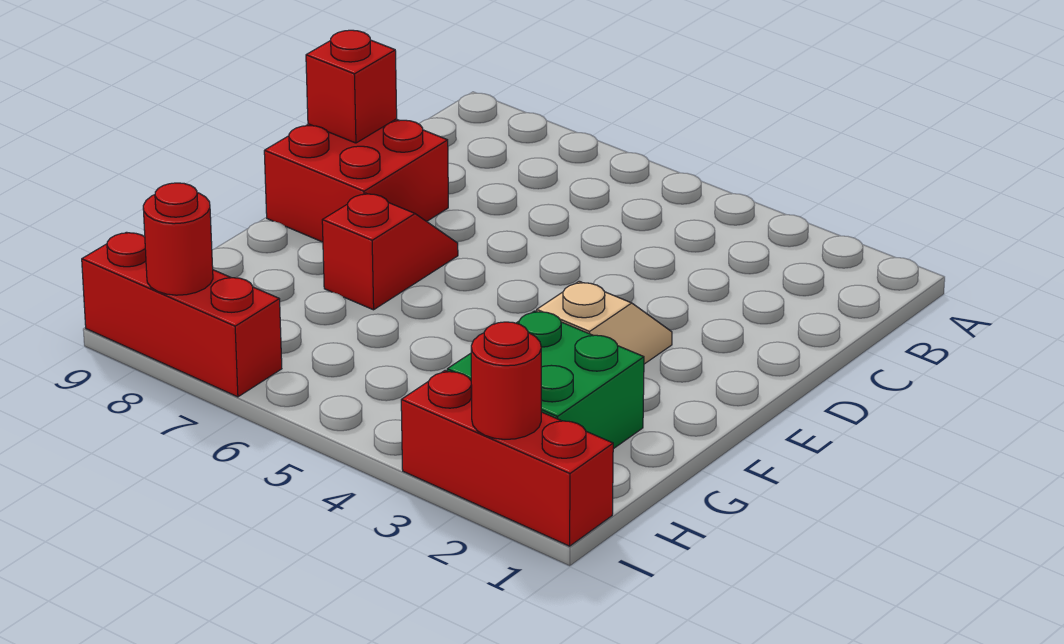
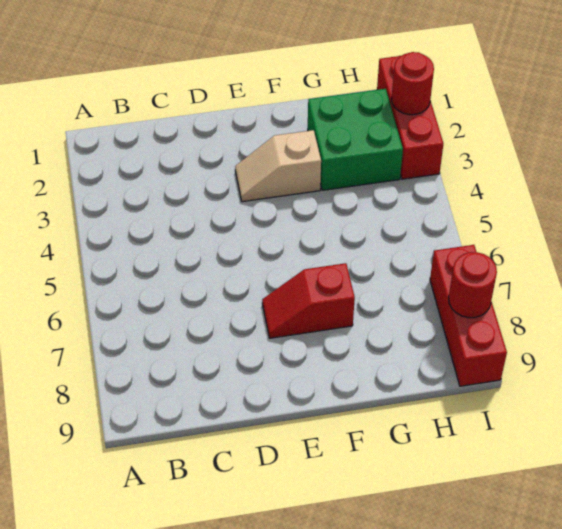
red 2x2 brick [264,119,448,242] -> none
red 1x1 brick [306,30,397,143] -> none

